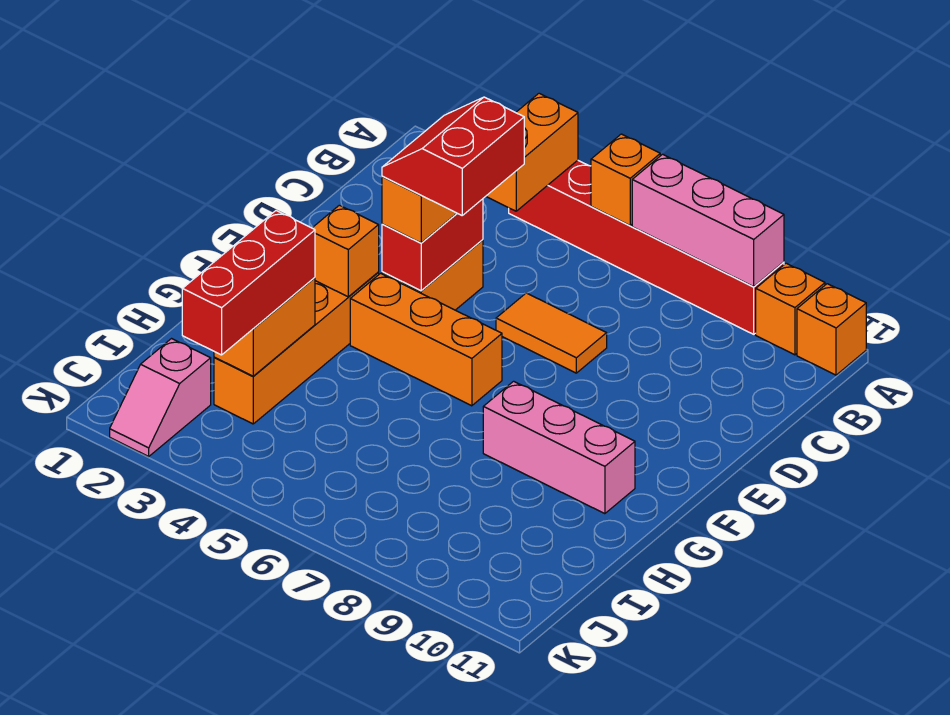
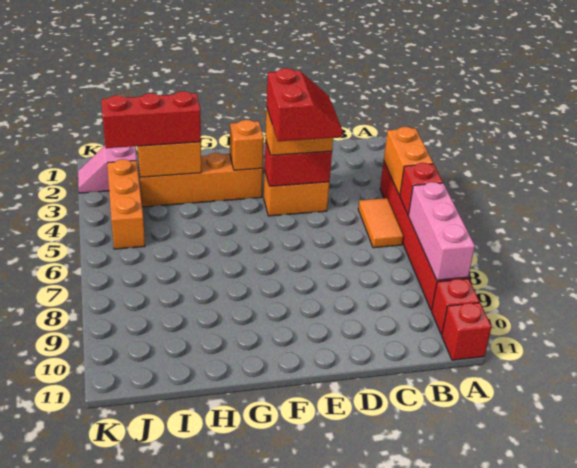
orange 1x2 brick [486,93,578,211] -> orange 1x2 brick turned to [384,127,433,196]
orange 1x1 brick [591,134,660,225] -> red 1x1 brick [400,163,443,215]
orange 1x1 brick [756,263,825,355] -> red 1x1 brick [432,279,480,335]
orange 1x1 brick [797,284,866,375] -> red 1x1 brick [442,303,492,360]
red 2x2 slope [382,97,524,215] -> red 2x2 slope turned to [267,68,343,141]
orange 1x2 tile [496,293,607,373] -> orange 1x2 tile moved to [358,198,403,248]
orange 1x3 brick [350,273,502,406] -> orange 1x3 brick moved to [107,159,145,249]
pink 1x3 brick [483,381,635,514] -> none

